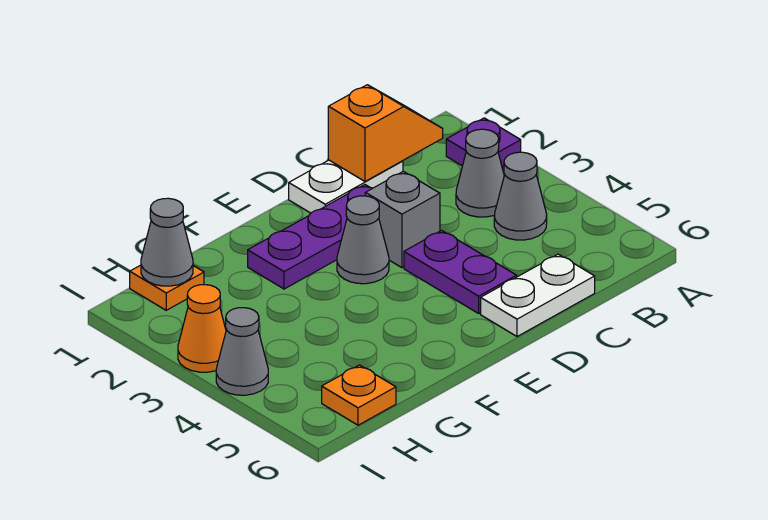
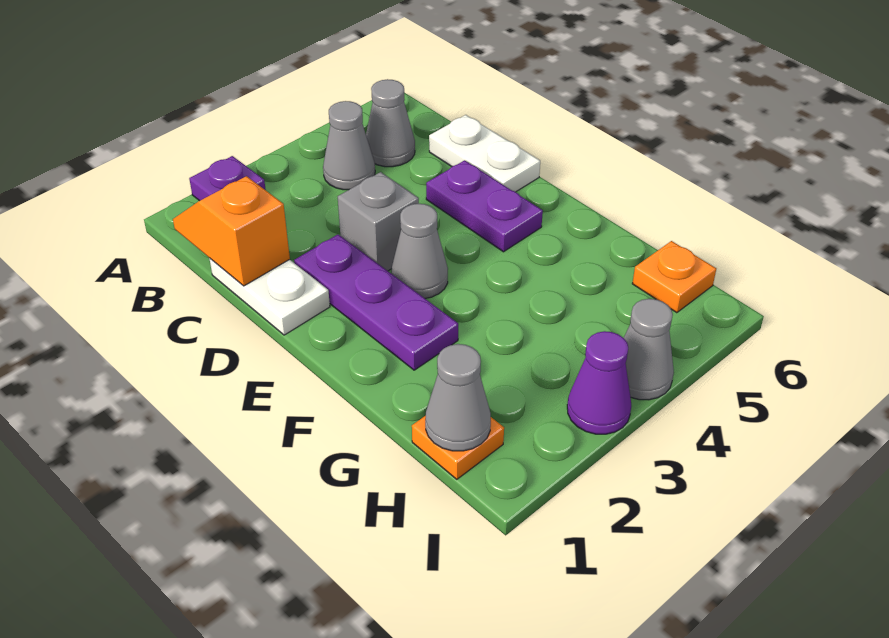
grey 1x1 cone [456,129,504,217] -> grey 1x1 cone moved to [366,79,415,167]
purple 1x2 plate [404,230,517,313] -> purple 1x2 plate turned to [426,160,543,252]
orange 1x1 cone [178,285,226,372] -> purple 1x1 cone [567,331,631,434]

